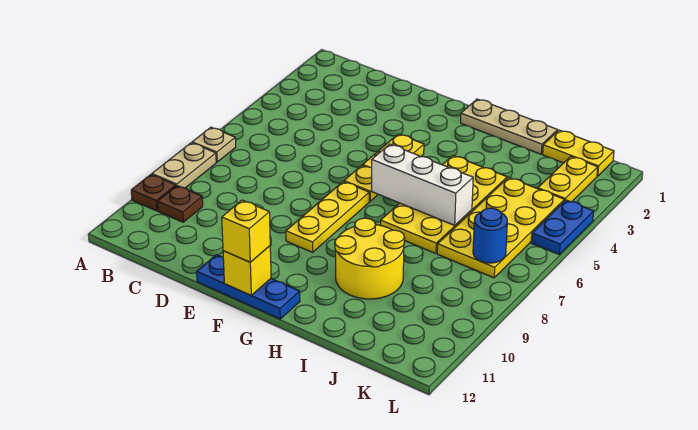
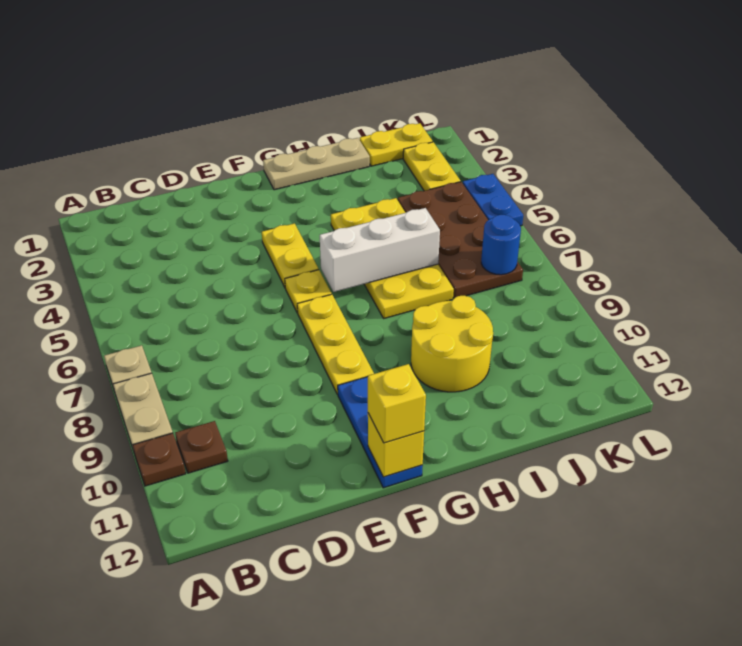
blue 1x3 plate [197,255,300,319] -> blue 1x3 plate turned to [338,377,423,488]
yellow 2x4 plate [437,177,564,278] -> brown 2x4 plate [398,182,523,298]

